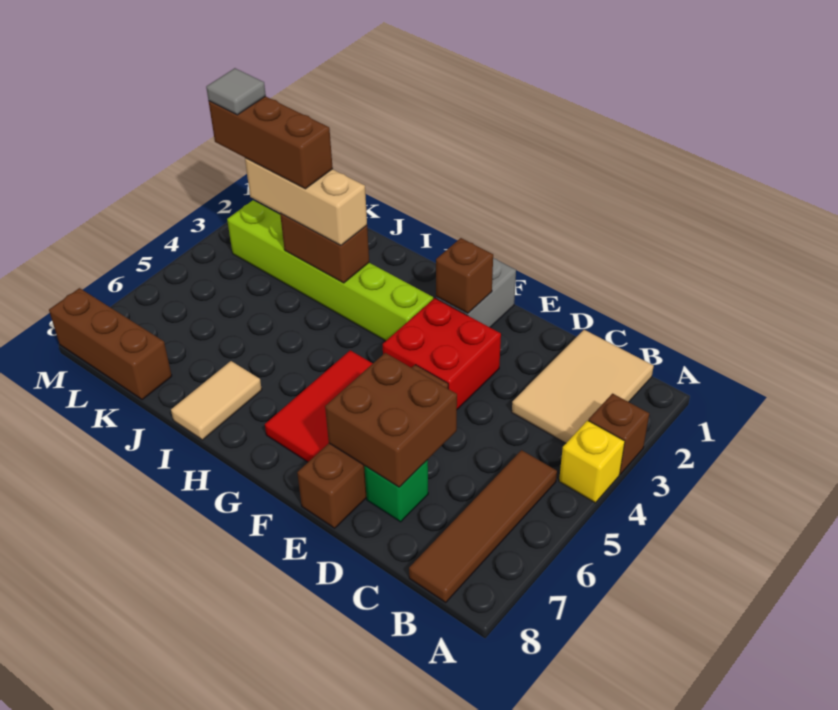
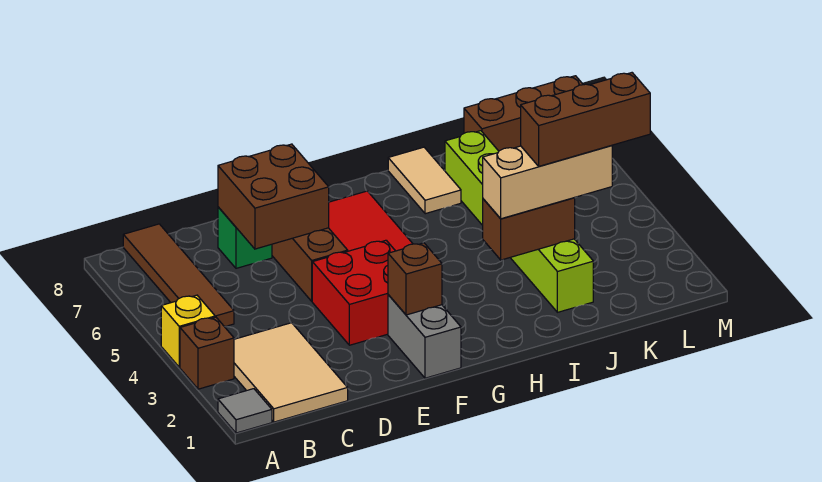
lime 1x6 brick [227,200,433,341] -> lime 1x6 brick turned to [445,131,593,312]
grey 1x1 tile [206,68,266,115] -> grey 1x1 tile moved to [218,389,272,433]

